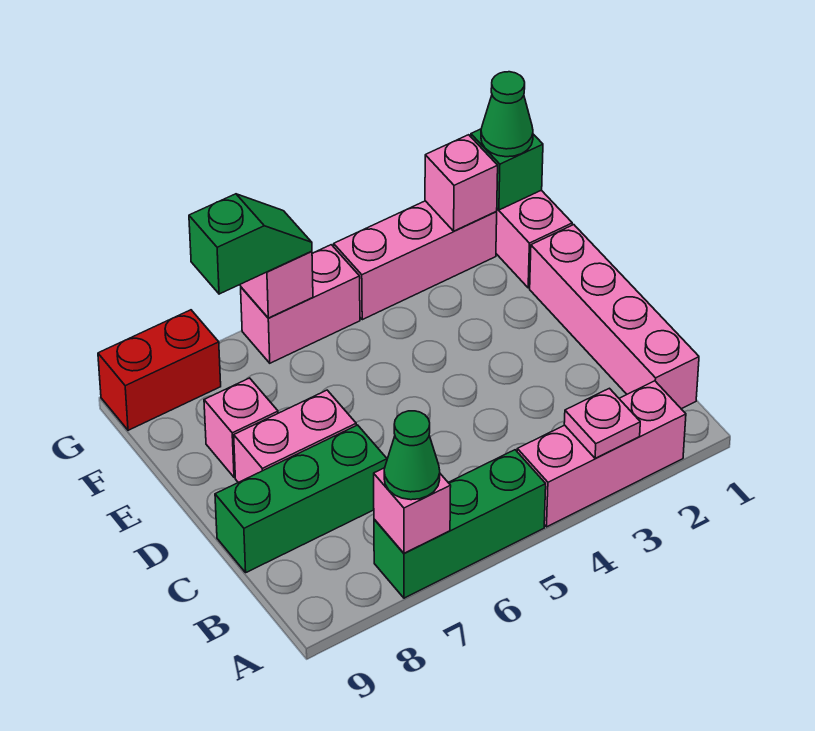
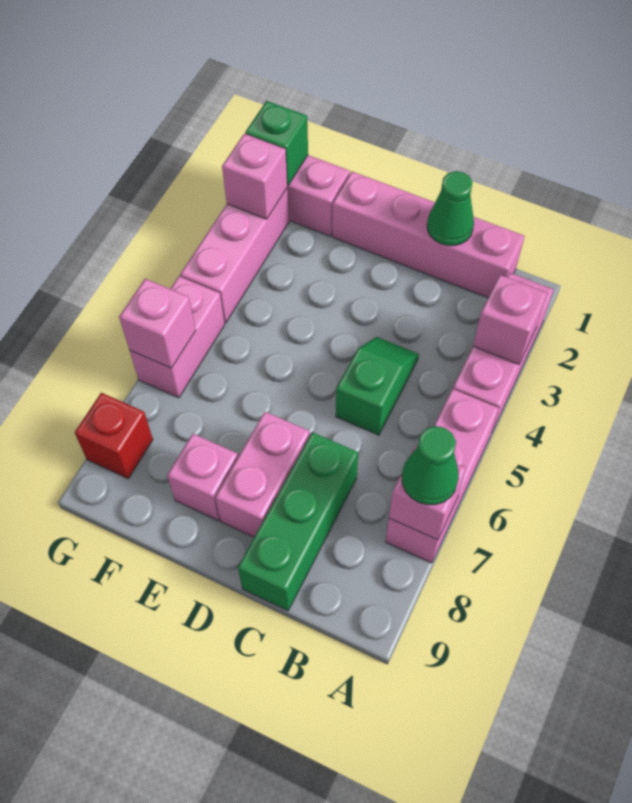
pink 1x1 plate [564,388,640,458] -> pink 1x1 brick [473,275,547,364]
green 1x3 brick [374,450,546,598] -> pink 1x3 brick [386,389,499,563]
green 1x1 cone [481,72,533,157] -> green 1x1 cone moved to [427,171,474,246]
green 1x2 slope [189,194,312,294] -> green 1x2 slope moved to [336,337,419,435]
red 1x2 brick [98,310,221,430] -> red 1x1 brick [75,393,153,479]

